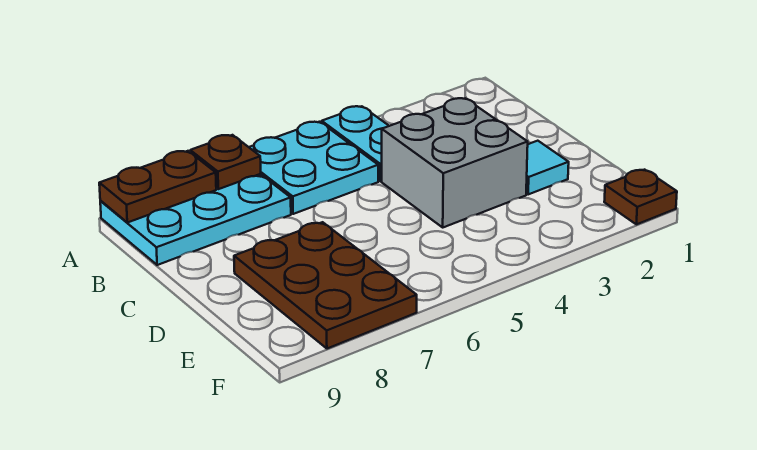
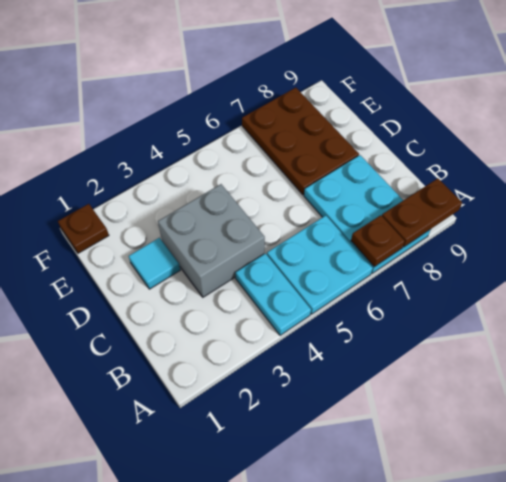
cyan 2x3 plate [100,174,291,265] -> cyan 2x3 plate turned to [304,155,431,273]

